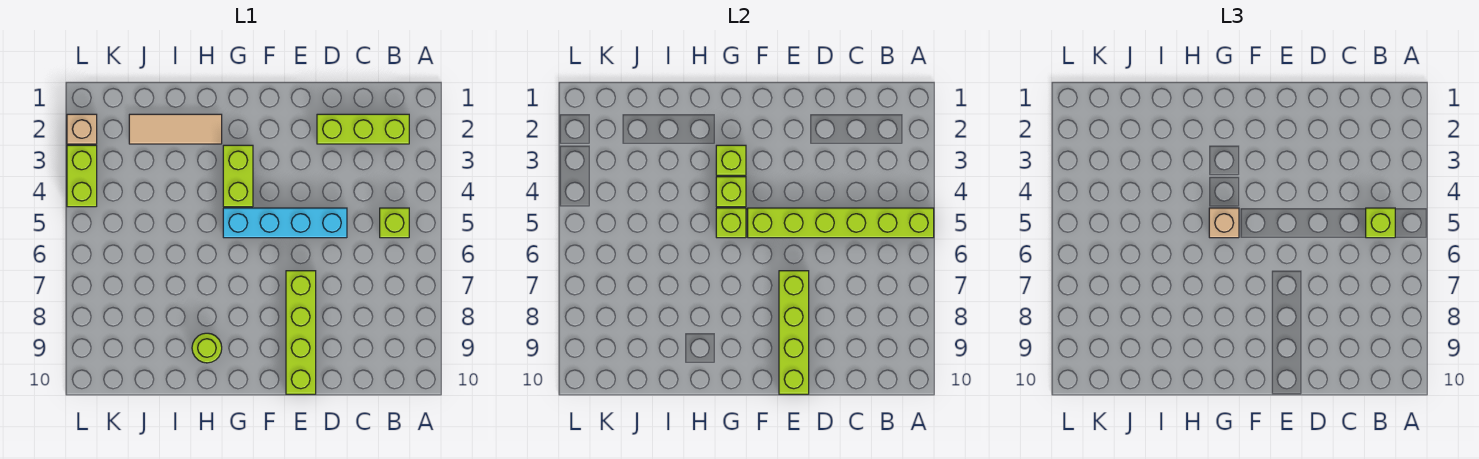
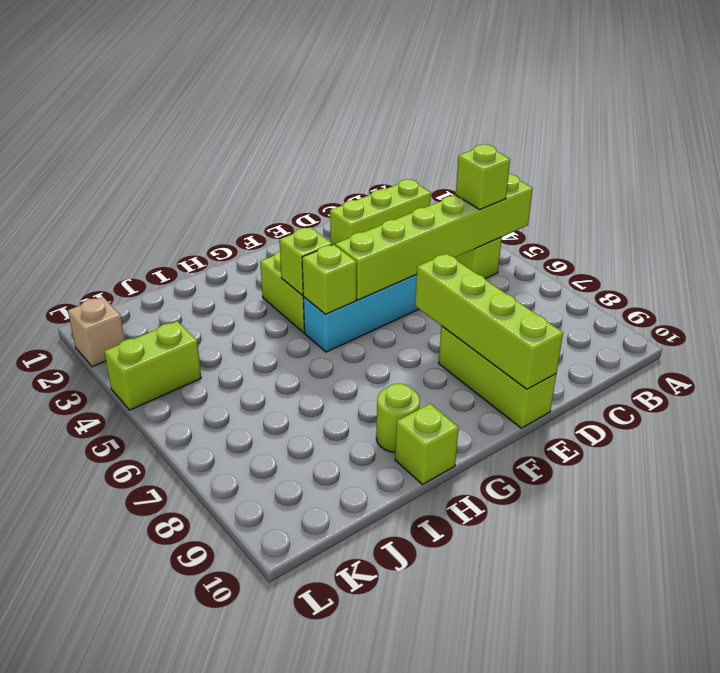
lime 1x4 brick [286,271,316,394] -> lime 1x3 brick [439,326,556,428]
lime 1x1 brick [716,145,746,175] -> lime 1x1 brick moved to [395,404,459,485]
tan 1x1 brick [1209,208,1239,238] -> none
tan 1x3 tile [129,114,222,144] -> none
lime 1x2 brick [67,145,97,207] -> lime 1x2 brick turned to [104,321,201,410]

